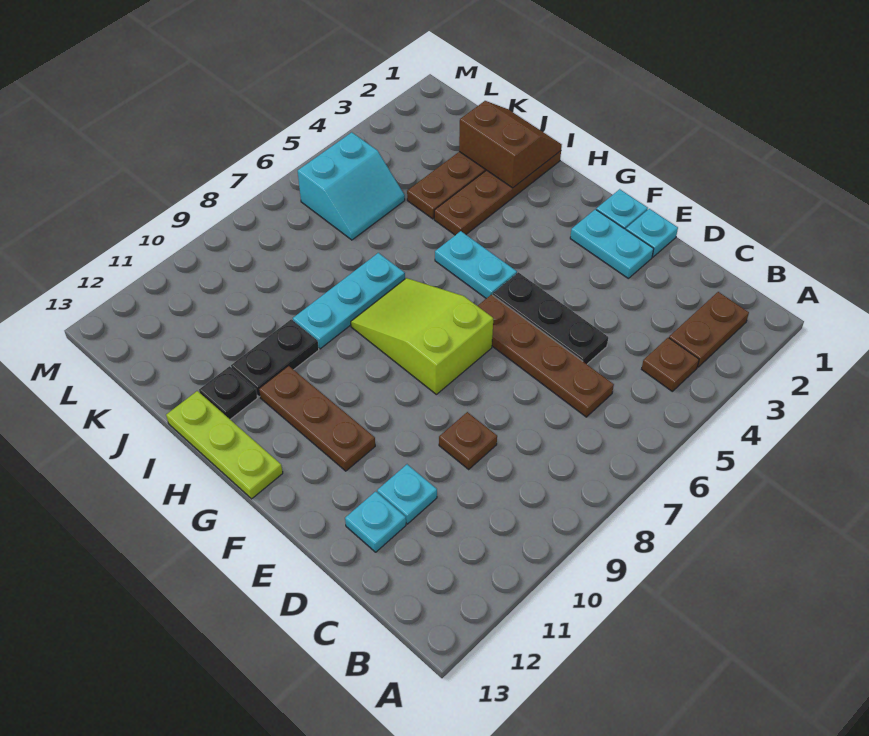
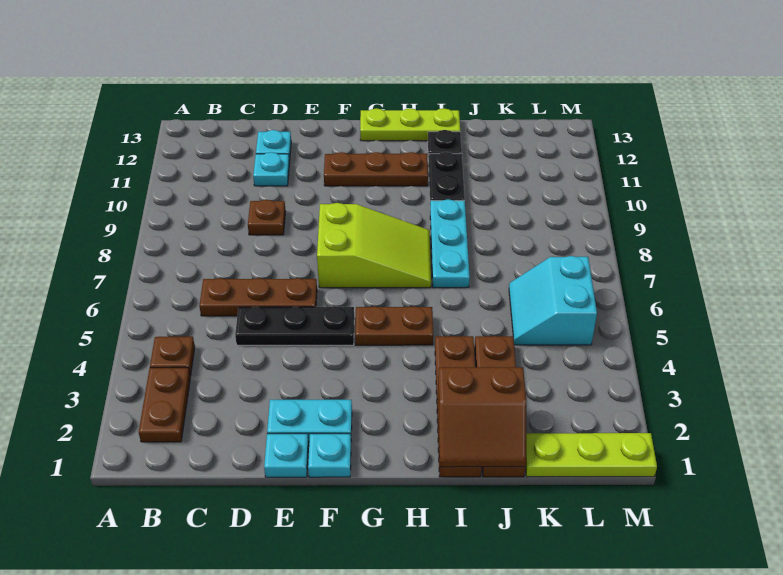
brown 1x4 plate [478,294,614,417] -> brown 1x3 plate [199,278,317,316]
cyan 1x2 plate [435,231,517,298] -> brown 1x2 plate [355,306,433,345]
none -> lime 1x3 plate [525,433,657,477]

